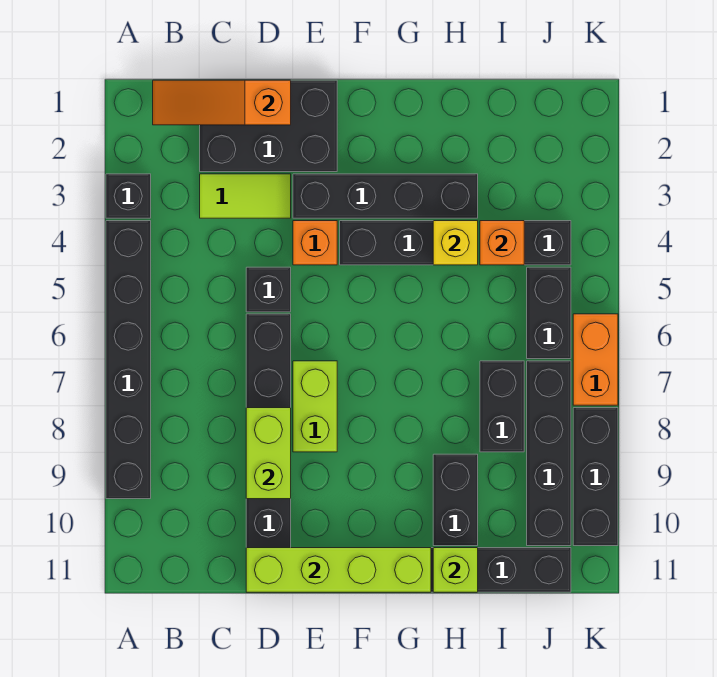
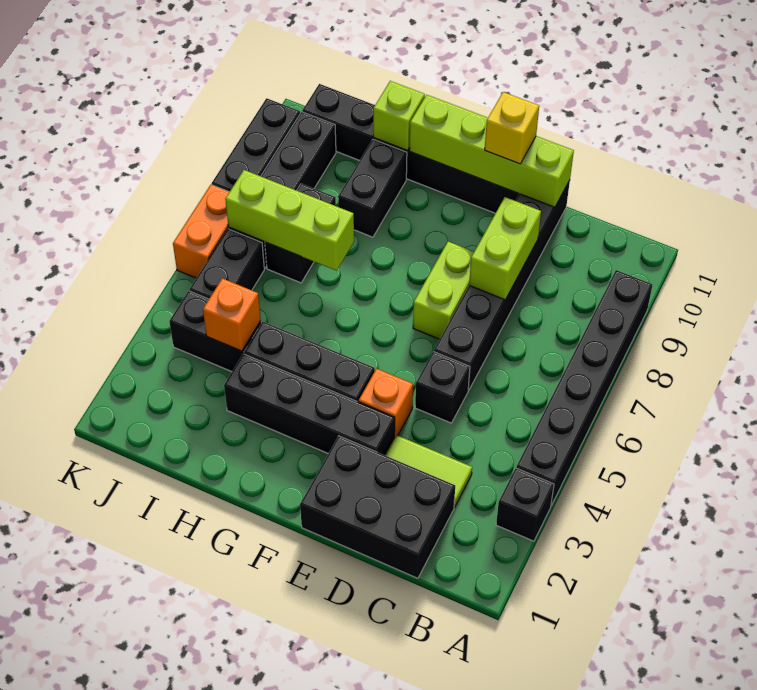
orange 1x3 slope [153,80,291,125] -> none
yellow 1x1 brick [433,221,478,265] -> yellow 1x1 brick moved to [485,92,539,164]
none -> lime 1x3 brick [225,170,354,271]

